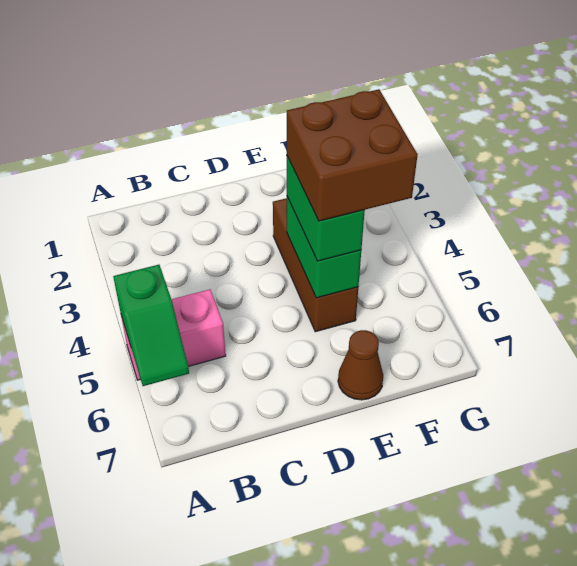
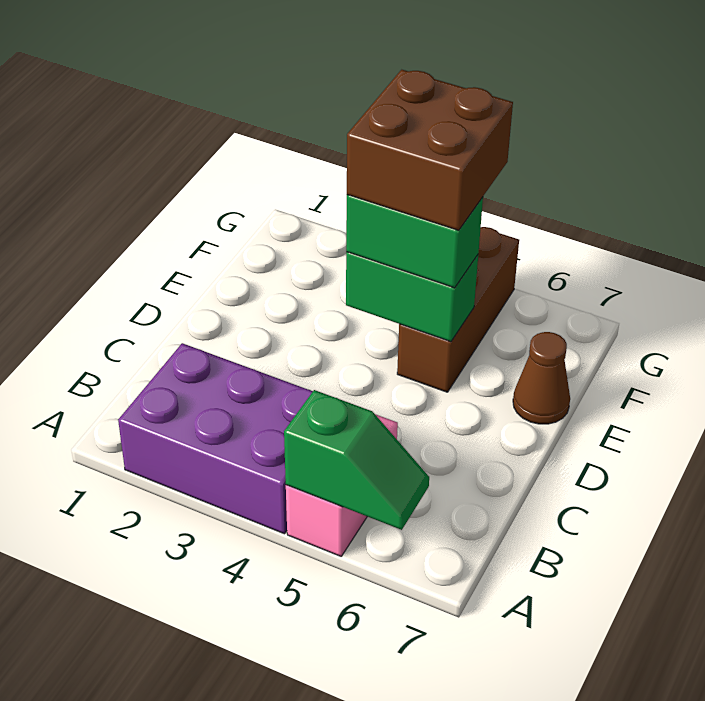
none -> purple 2x3 brick [118,343,313,534]
brown 1x3 brick [273,198,358,332] -> brown 1x3 brick turned to [397,227,519,392]

